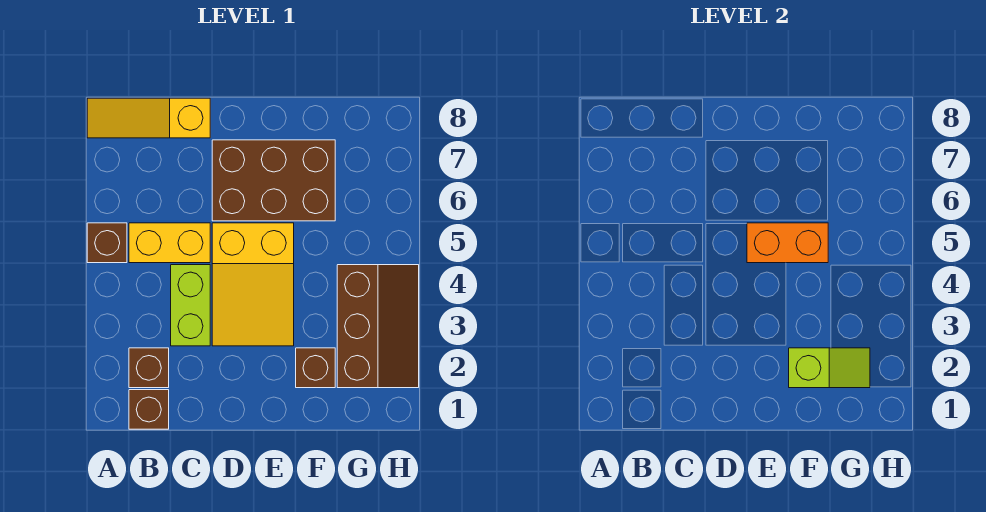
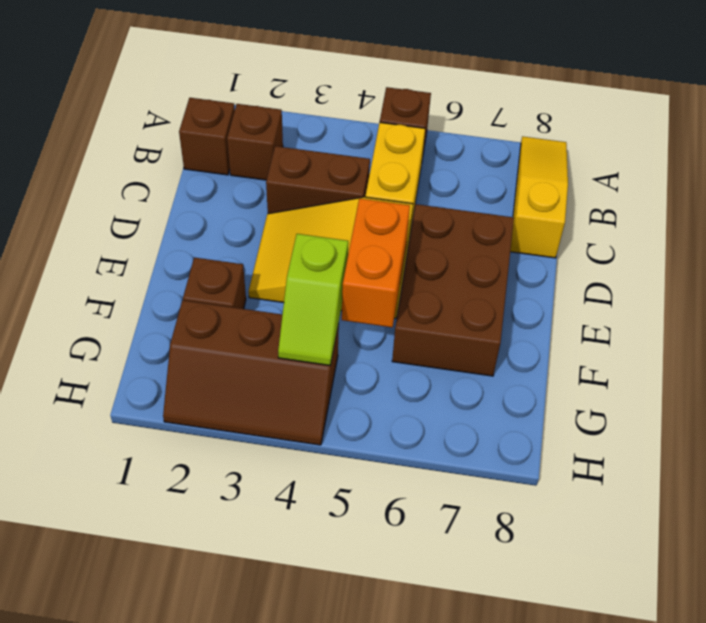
lime 1x2 brick [171,265,210,346] -> brown 1x2 brick [266,146,370,214]
lime 1x2 slope [789,348,870,388] -> lime 1x2 slope moved to [278,234,348,365]

